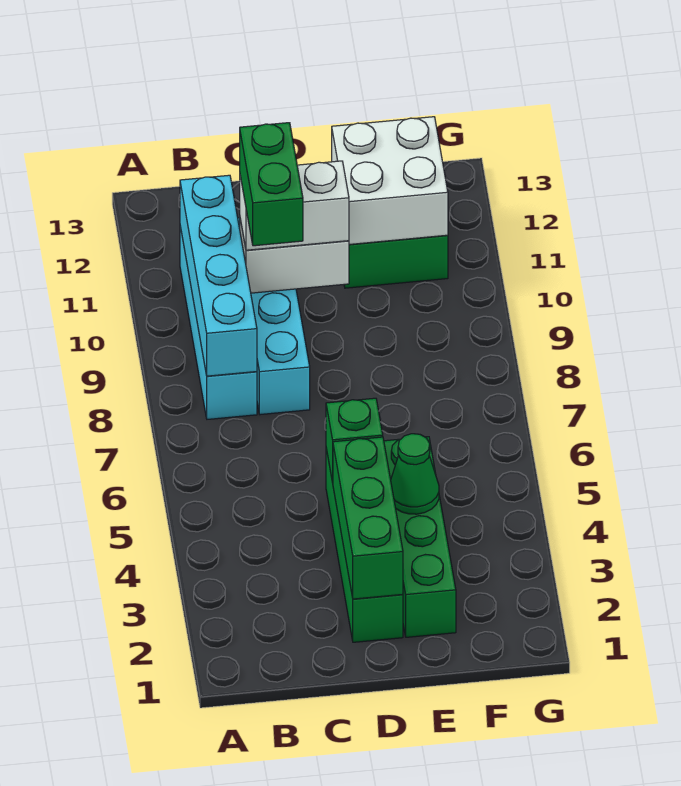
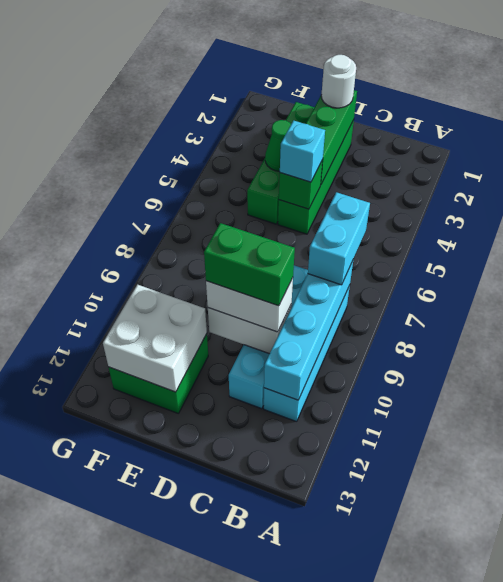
none -> cyan 1x2 brick [308,192,370,285]
green 1x2 brick [240,123,303,246] -> green 1x2 brick turned to [204,223,295,306]
none -> white 1x1 round brick [321,55,356,108]
none -> cyan 1x1 brick [280,121,325,182]

